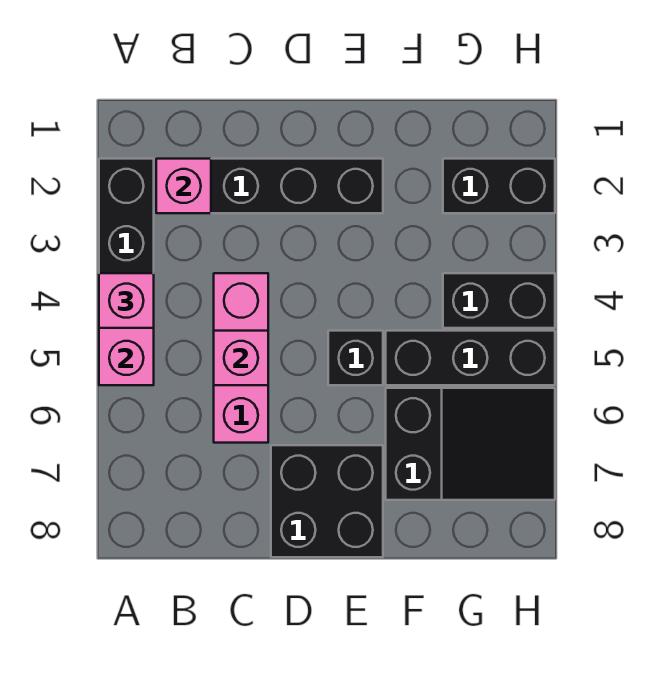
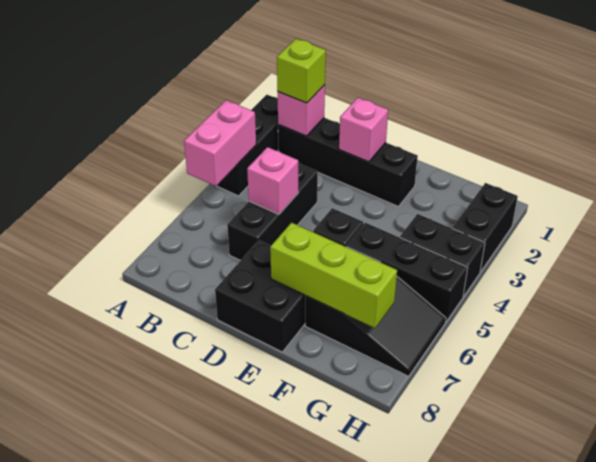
pink 1x1 brick [99,273,154,328] -> pink 1x1 brick moved to [339,98,388,162]
none -> lime 1x1 brick [277,39,326,103]
pink 1x3 brick [214,273,268,443] -> black 1x3 brick [227,163,318,261]
none -> lime 1x3 brick [270,223,397,328]
black 1x2 brick [443,159,555,213] -> black 1x2 brick turned to [452,183,518,272]

